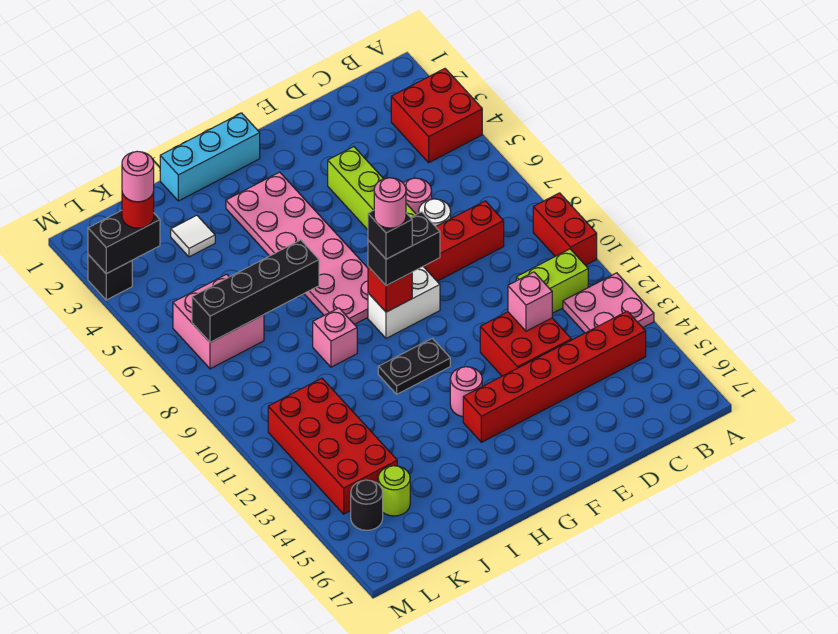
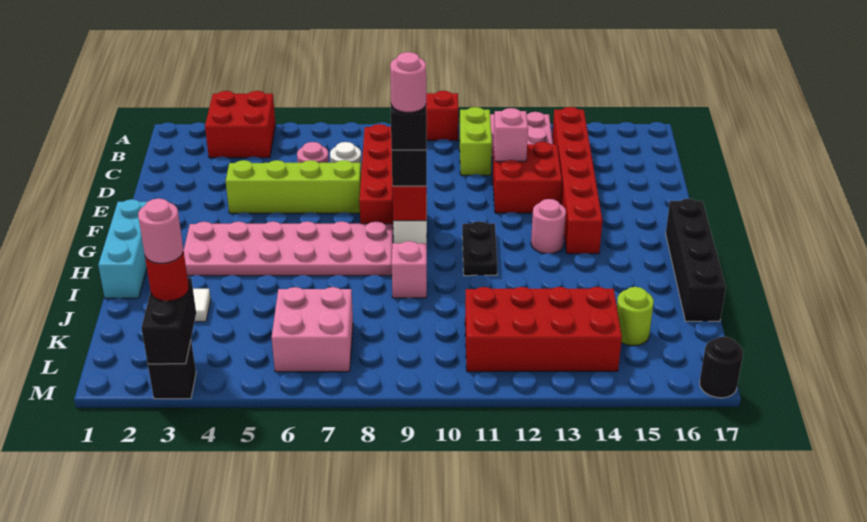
black 1x4 brick [192,240,319,342] -> black 1x4 brick moved to [666,199,726,321]
black 1x1 round brick [351,480,383,530] -> black 1x1 round brick moved to [700,337,743,398]

